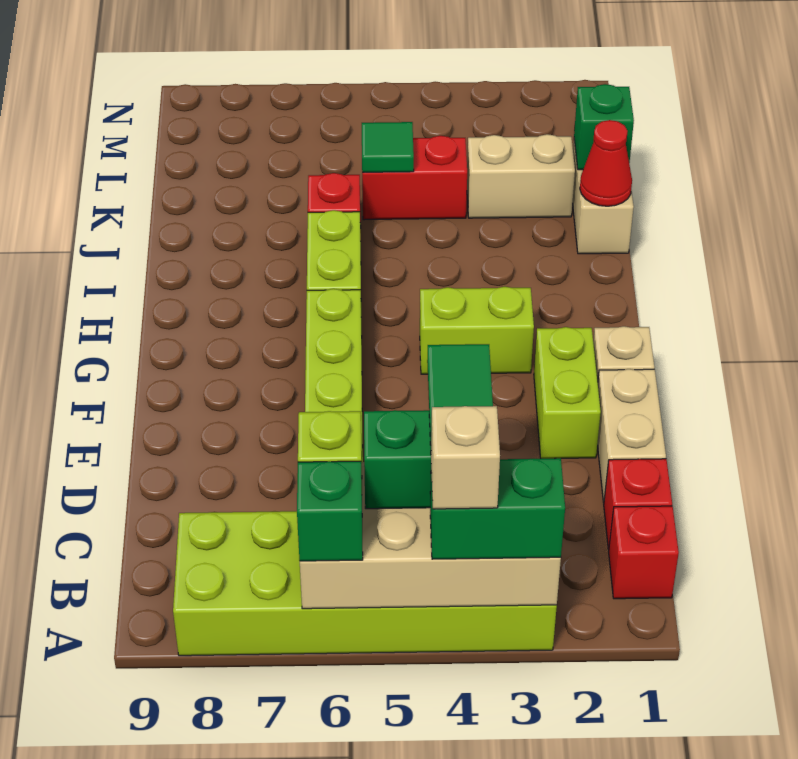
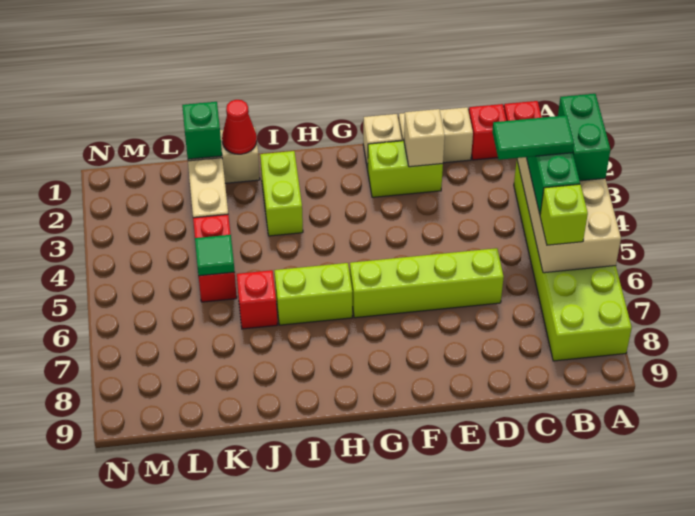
tan 1x1 brick [431,406,500,509] -> tan 1x1 brick moved to [404,109,445,167]
green 1x1 brick [297,461,363,561] -> none
lime 1x2 brick [420,287,534,374] -> lime 1x2 brick moved to [260,151,303,236]

